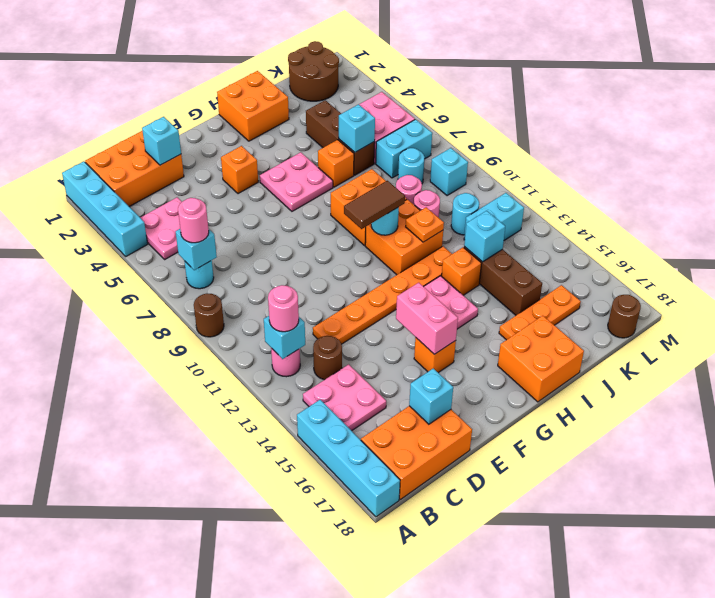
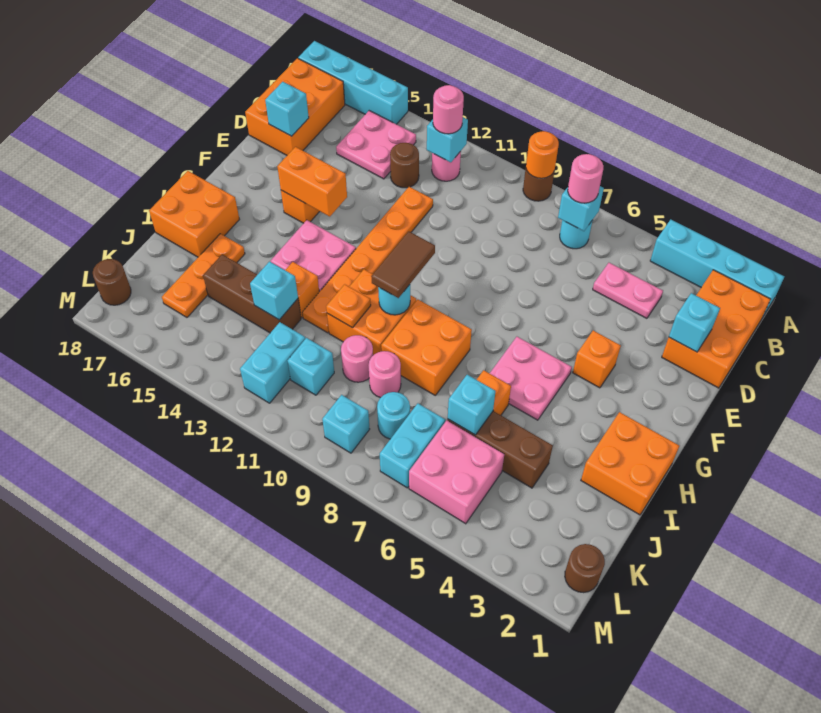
none -> orange 1x1 round brick [526,131,559,178]
pink 2x2 plate [140,197,182,259] -> pink 1x2 plate [593,263,663,318]
pink 1x2 brick [396,283,458,354] -> orange 1x2 brick [277,147,347,217]
brown 2x2 round brick [288,41,339,101] -> brown 1x1 round brick [565,544,605,593]
cyan 1x1 round brick [451,193,479,235] -> cyan 1x1 brick [288,338,334,395]

